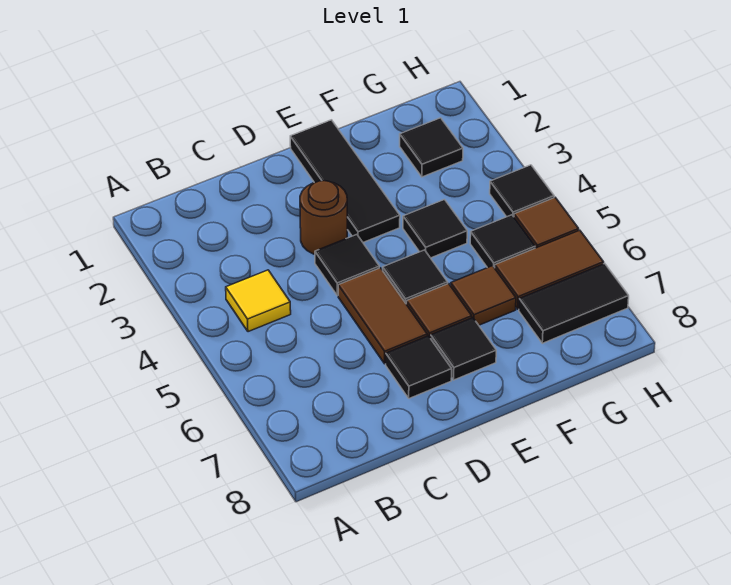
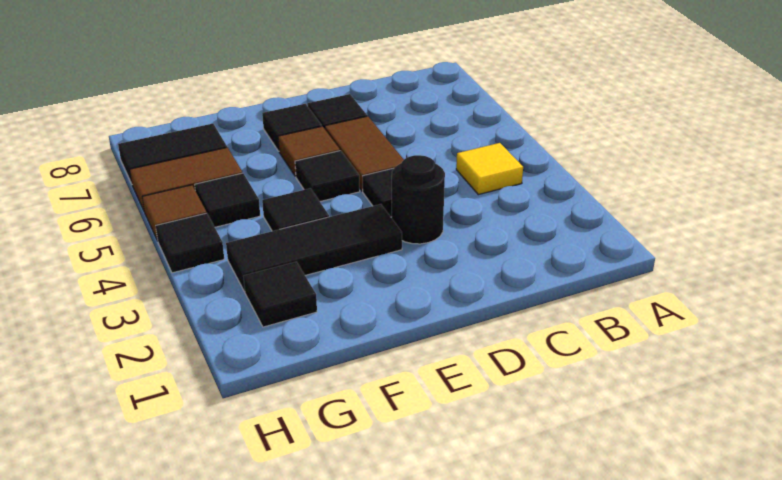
brown 1x1 round brick [300,181,347,254] -> black 1x1 round brick [392,155,445,244]
black 1x3 tile [290,120,400,242] -> black 1x3 tile turned to [226,204,402,292]
brown 1x1 tile [451,266,516,325] -> none

